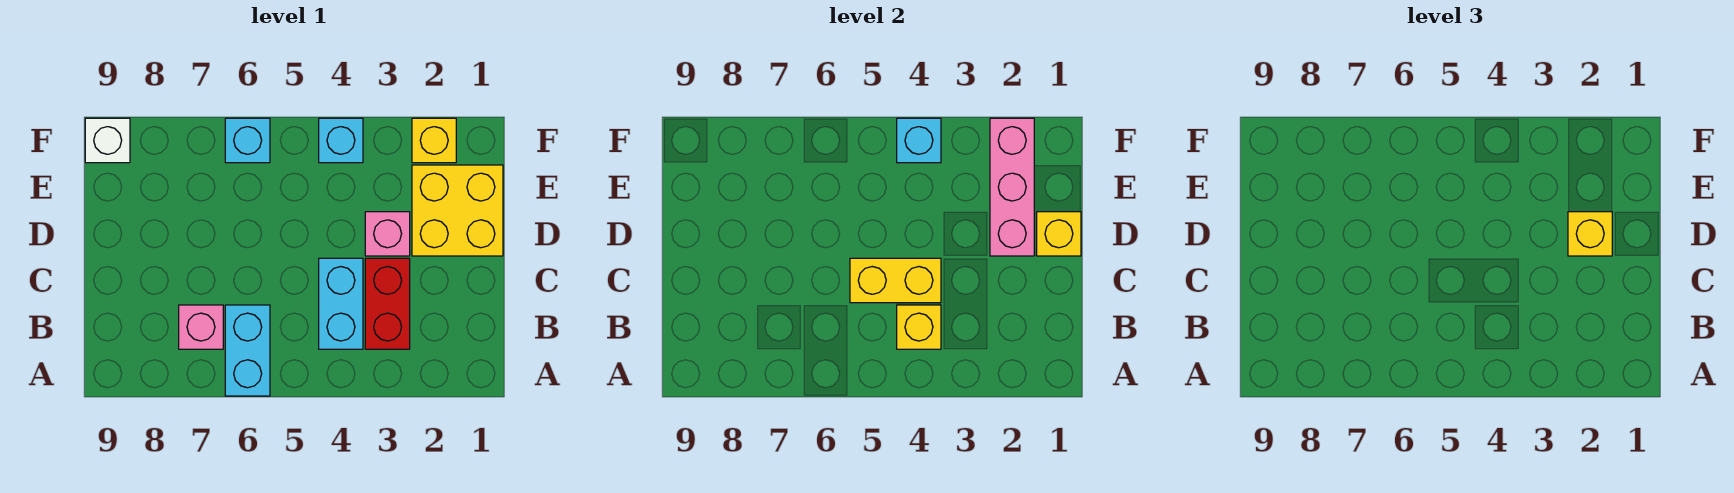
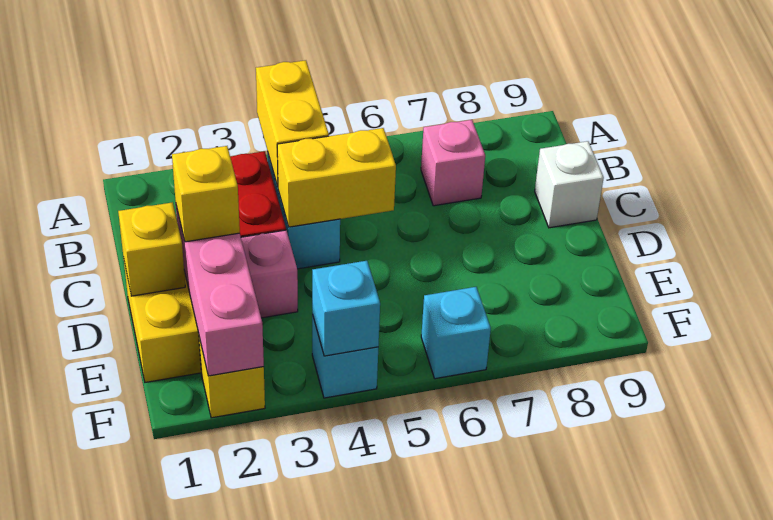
cyan 1x2 brick [225,305,270,396] -> none
yellow 1x1 brick [897,305,941,349] -> yellow 1x2 brick [256,60,329,187]
white 1x1 brick [85,118,130,163] -> white 1x1 brick moved to [535,141,604,228]

